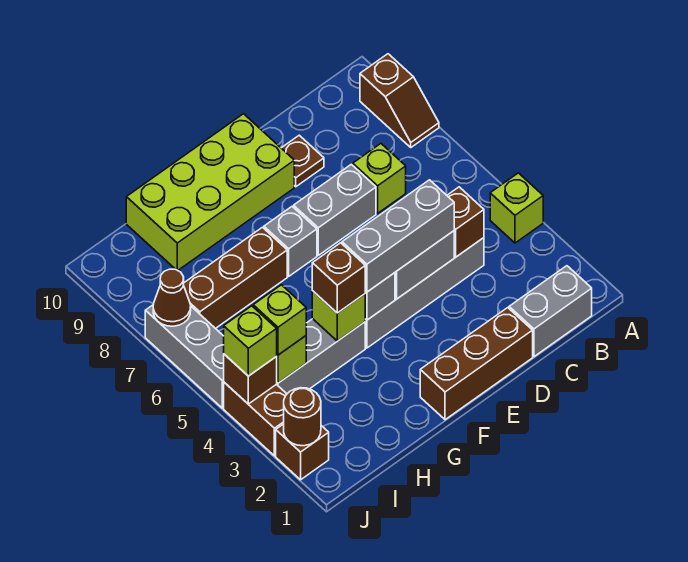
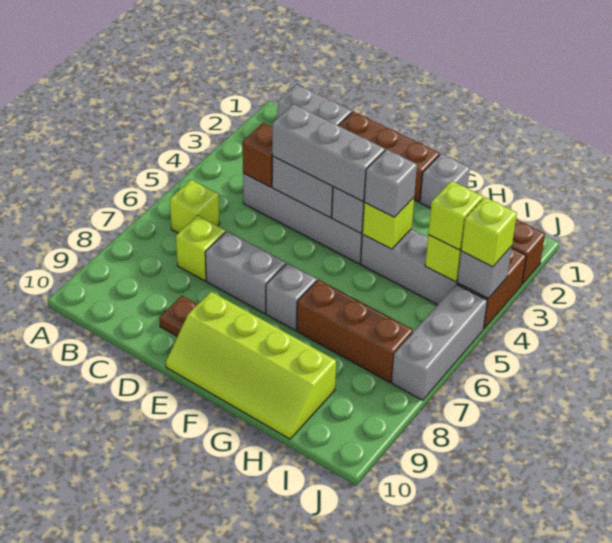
lime 1x1 brick [490,173,543,243] -> lime 1x1 brick moved to [170,180,220,233]
brown 1x2 slope [360,54,439,147] -> none
lime 2x4 brick [126,114,294,270] -> lime 2x4 slope [166,292,336,439]
none -> grey 1x1 brick [420,154,470,208]
brown 1x1 brick [312,243,365,313] -> grey 1x1 brick [364,149,417,217]
brown 1x1 round brick [284,388,321,446] -> none
brown 1x1 brick [224,354,277,404] -> grey 1x1 brick [457,246,512,299]
brown 1x1 cone [153,269,191,326] -> none

